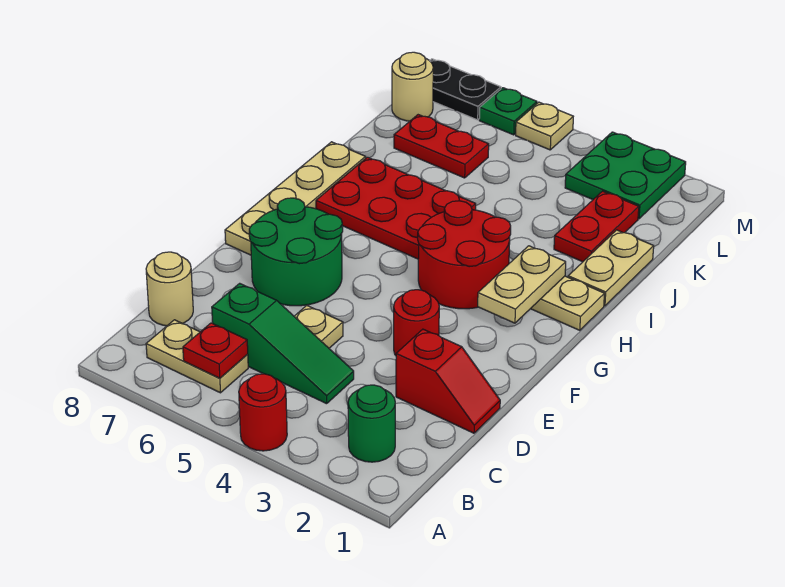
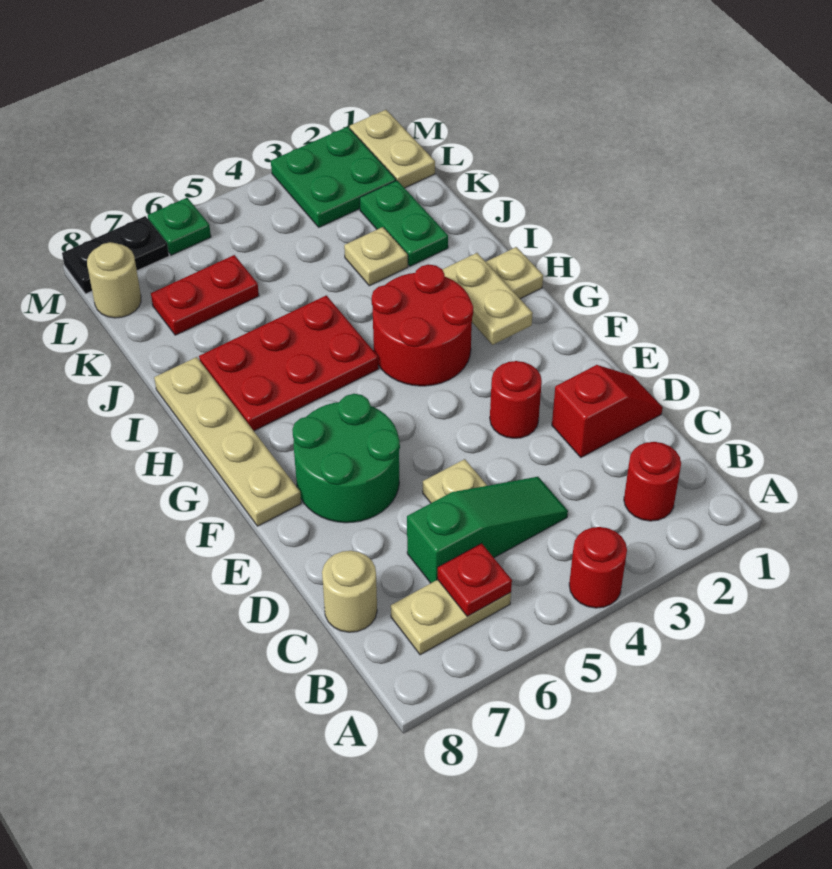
green 1x1 round brick [348,385,395,462] -> red 1x1 round brick [624,442,681,521]
tan 1x2 plate [568,230,654,306] -> tan 1x2 plate moved to [350,110,435,188]
red 1x2 plate [554,191,639,262] -> green 1x2 plate [360,181,448,266]
tan 1x1 plate [516,102,573,150] -> tan 1x1 plate moved to [344,227,408,286]

